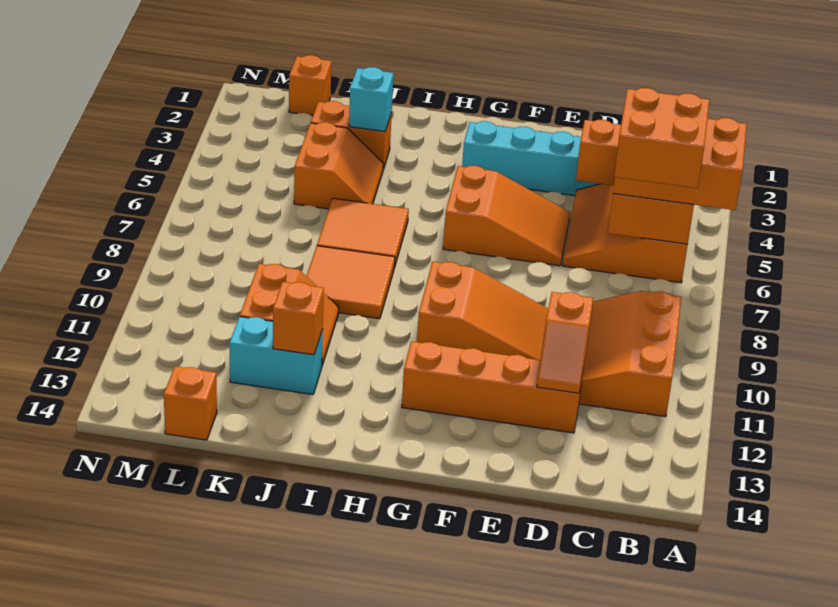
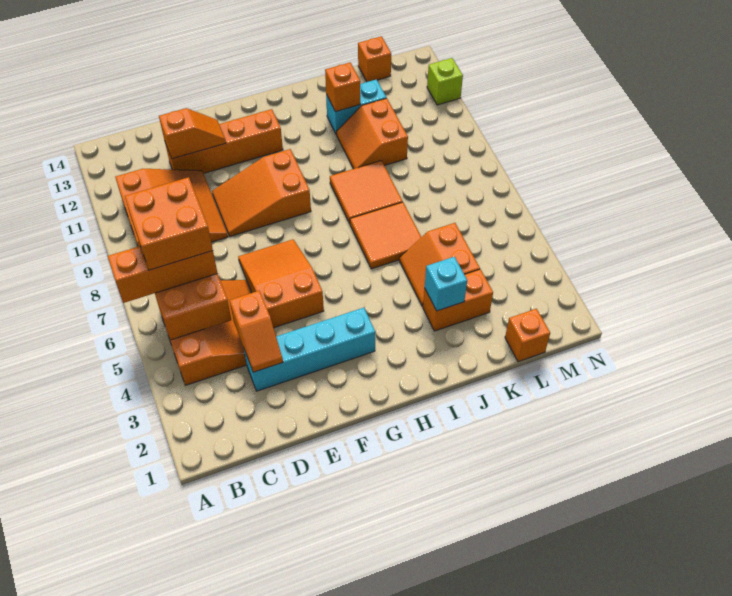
orange 2x3 brick [613,118,747,210] -> orange 1x3 brick [108,246,218,303]
orange 1x2 slope [537,292,593,393] -> orange 1x2 slope turned to [159,108,226,159]
orange 2x3 slope [443,166,570,266] -> orange 2x3 slope turned to [238,239,324,328]
none -> lime 1x1 brick [427,58,463,105]

